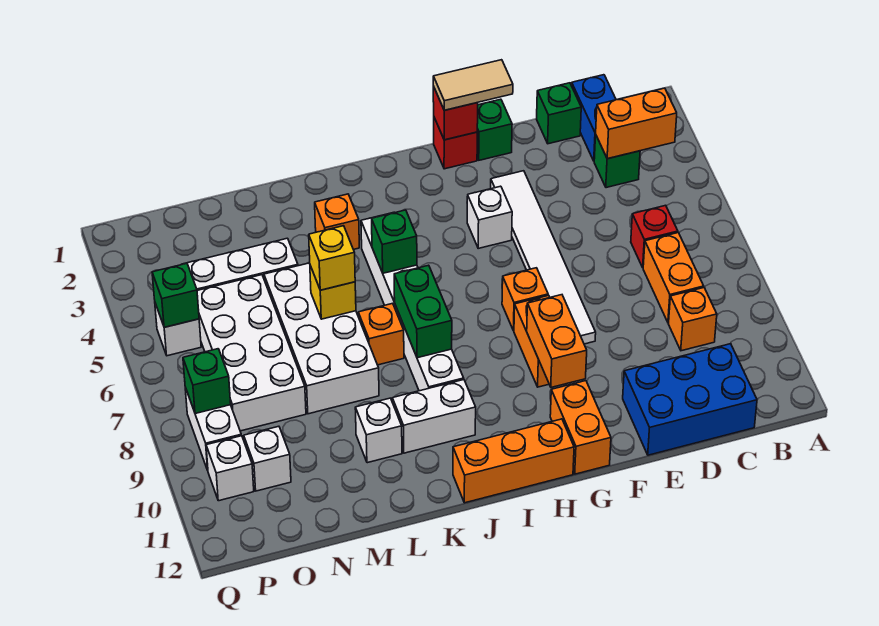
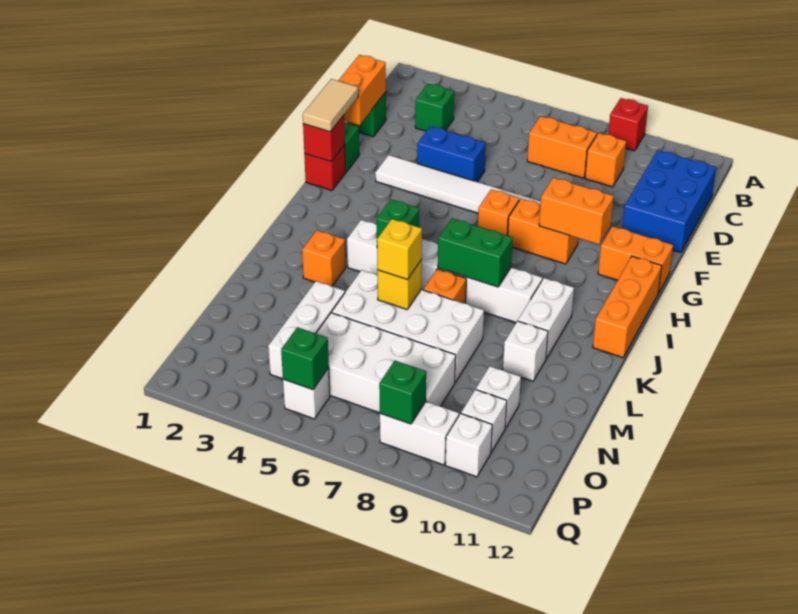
orange 1x2 brick [596,88,677,159] -> orange 1x2 brick moved to [338,55,386,125]
blue 1x2 brick [572,75,616,161] -> blue 1x2 brick moved to [417,126,486,182]
red 1x1 brick [631,205,678,267] -> red 1x1 brick moved to [608,98,648,151]
white 1x1 brick [467,186,512,248] -> white 1x1 brick moved to [476,366,521,428]

